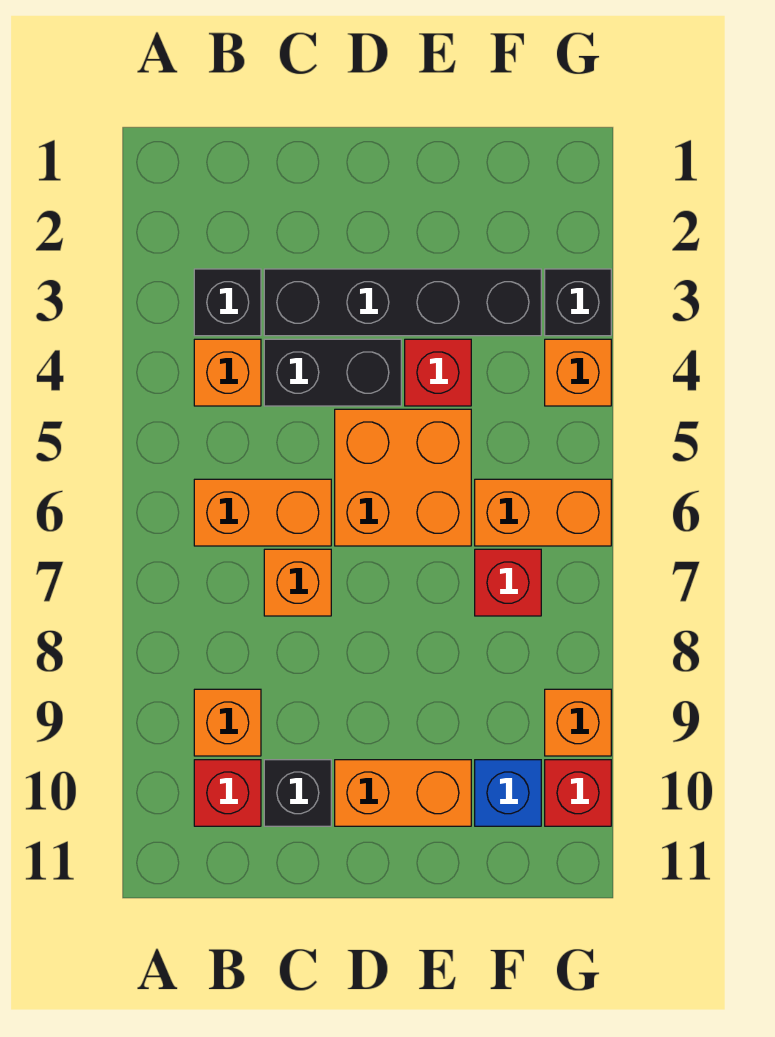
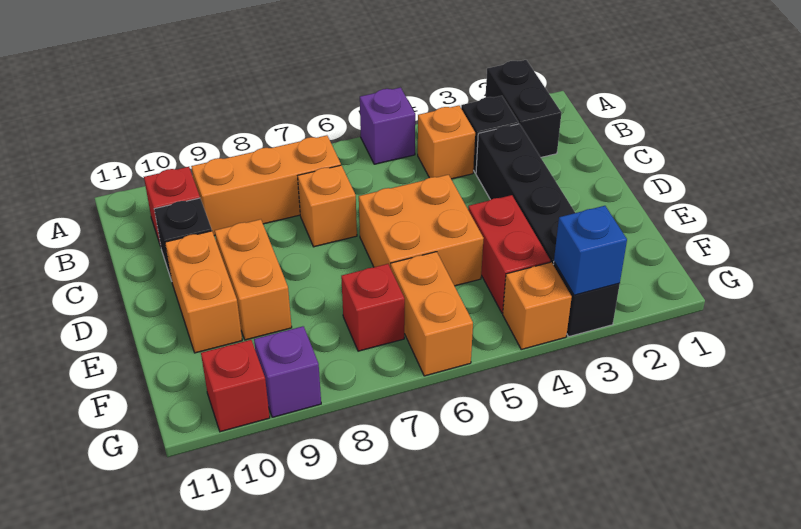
none -> purple 1x1 brick [360,88,415,164]
orange 1x2 brick [194,479,331,546] -> orange 1x2 brick moved to [215,219,292,340]
orange 1x1 brick [194,689,261,756] -> orange 1x3 brick [191,135,341,236]
black 1x2 brick [264,339,401,406] -> black 1x2 brick moved to [486,60,561,157]
red 1x1 brick [405,339,471,406] -> red 1x2 brick [468,195,551,313]
blue 1x1 brick [475,760,541,826] -> blue 1x1 brick moved to [554,206,627,295]
orange 1x1 brick [545,689,611,756] -> purple 1x1 brick [254,326,321,417]

